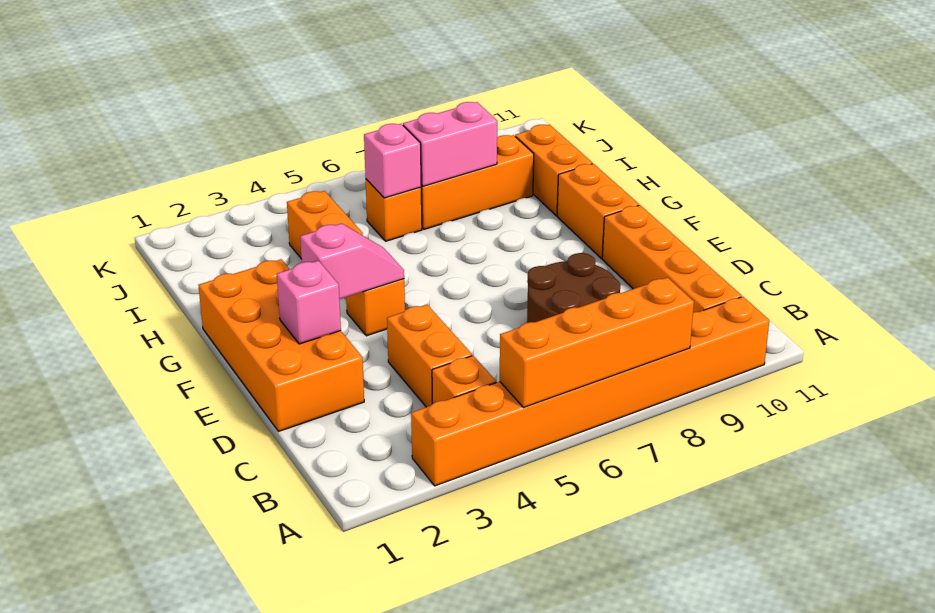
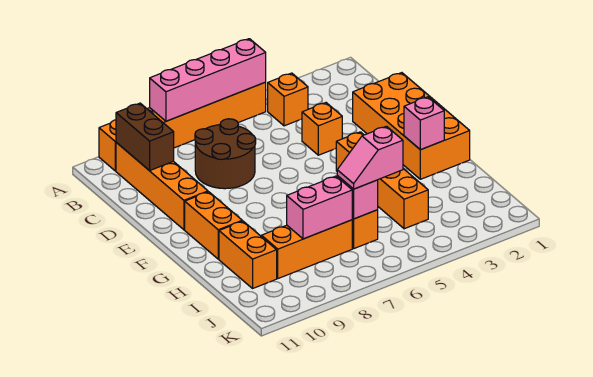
orange 1x8 brick [411,297,769,486] -> orange 1x6 brick [99,82,266,171]
orange 1x4 brick [500,277,694,408] -> pink 1x4 brick [150,39,266,121]
none -> brown 1x2 brick [116,103,174,171]
orange 1x2 brick [387,305,472,407] -> orange 1x1 brick [302,103,342,155]
pink 1x1 brick [277,261,341,344] -> pink 1x1 brick moved to [404,97,444,150]
pink 1x2 slope [300,223,404,299] -> pink 1x2 slope moved to [337,126,403,189]

